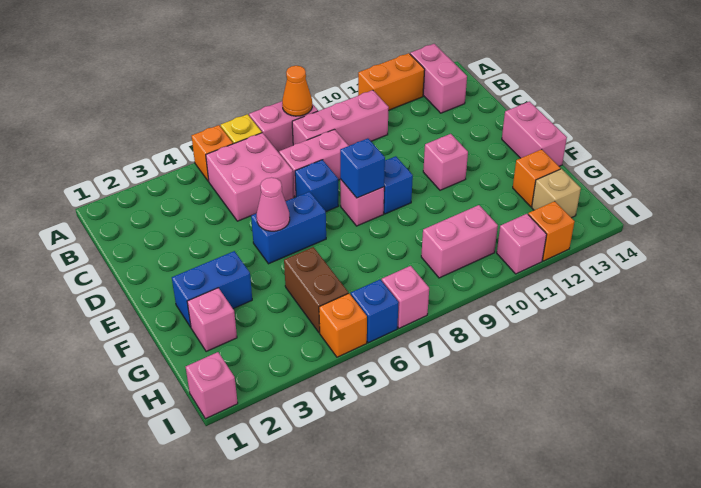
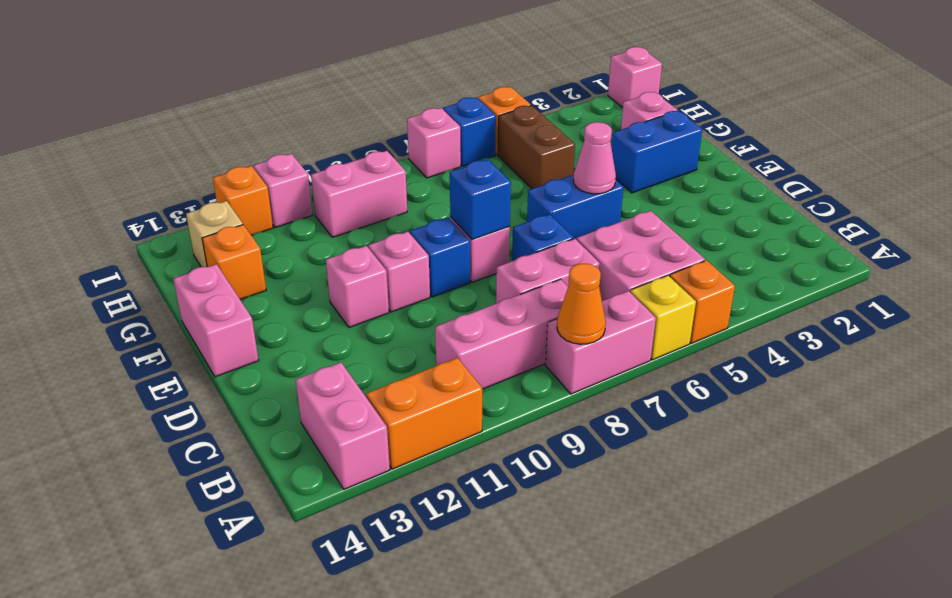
none -> pink 1x1 brick [368,232,430,312]

